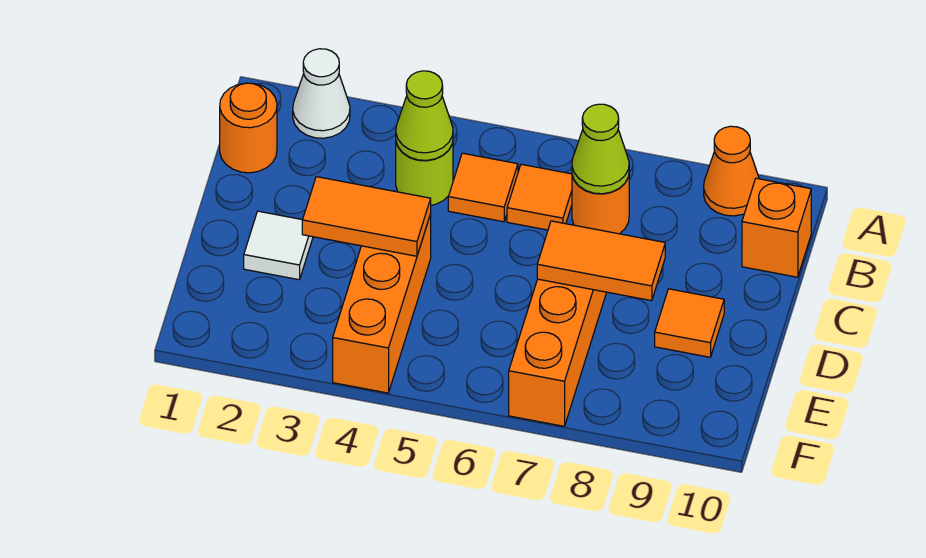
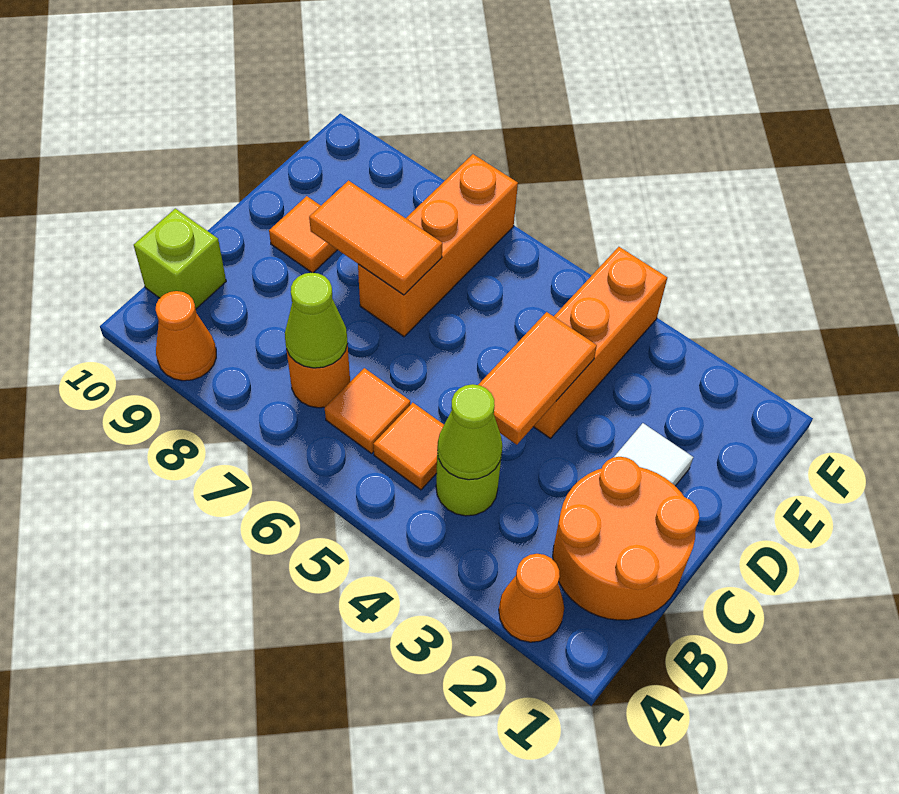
white 1x1 cone [293,49,350,138] -> orange 1x1 cone [499,554,564,642]
orange 1x1 round brick [220,83,277,173] -> orange 2x2 round brick [553,457,699,620]
orange 1x1 brick [742,178,811,277] -> lime 1x1 brick [134,209,226,309]
orange 1x2 tile [302,177,431,256] -> orange 1x2 tile turned to [478,312,597,445]

